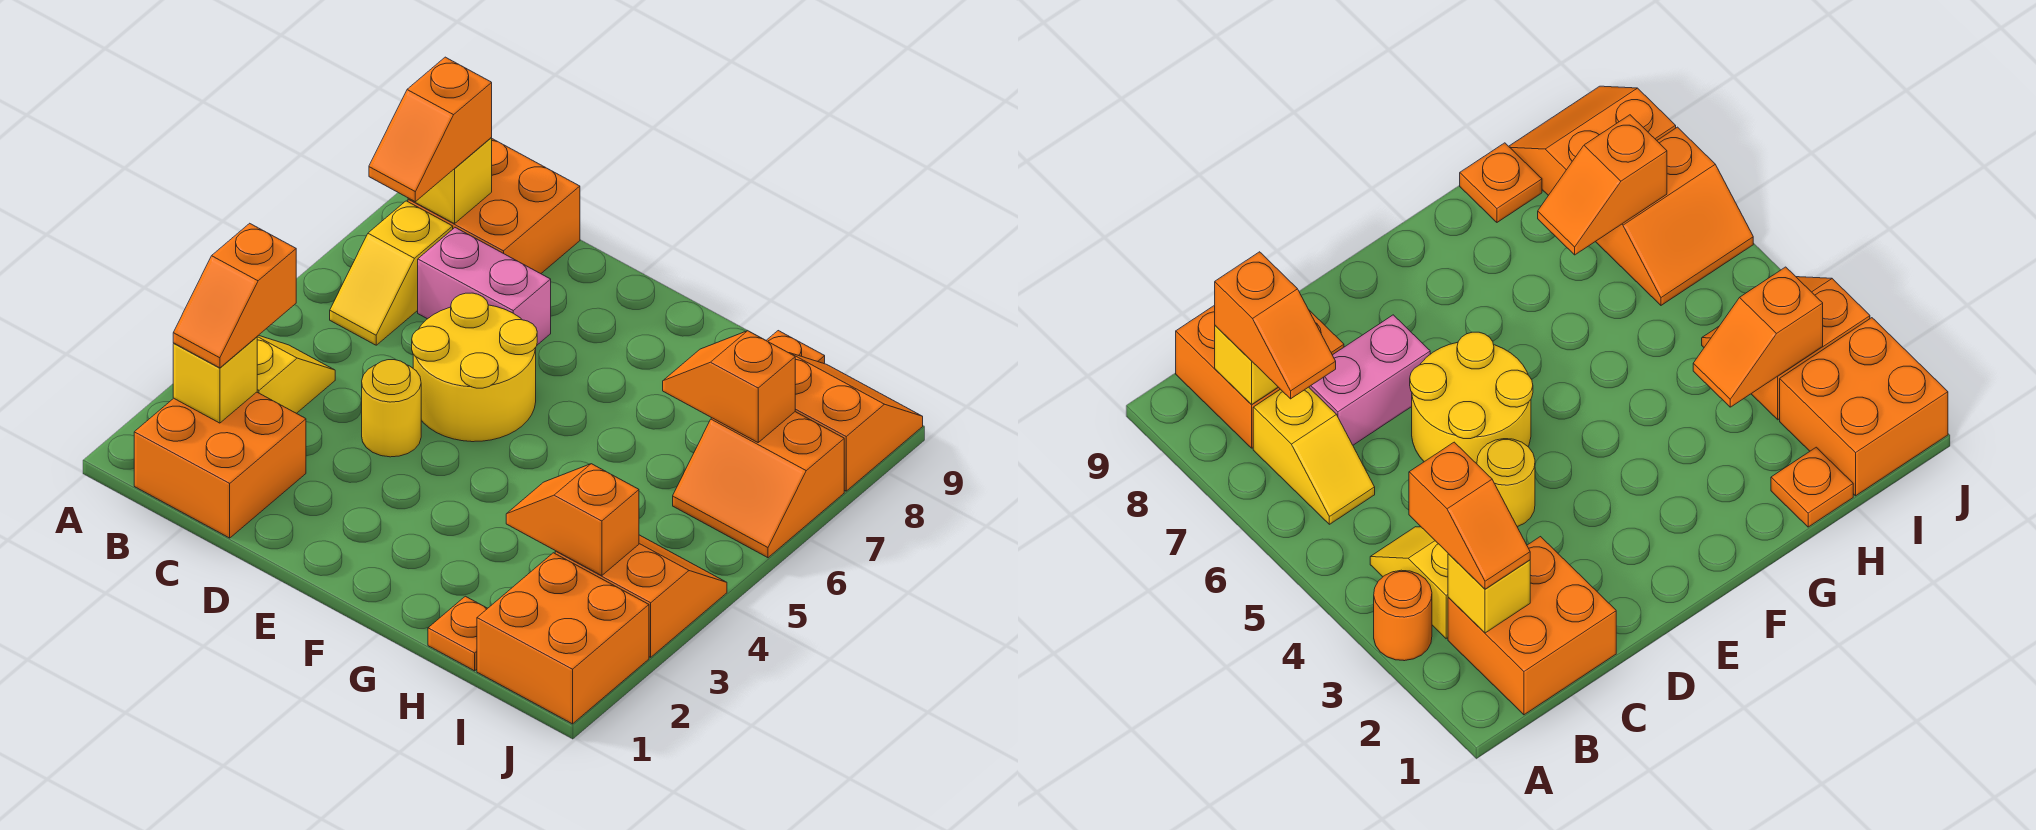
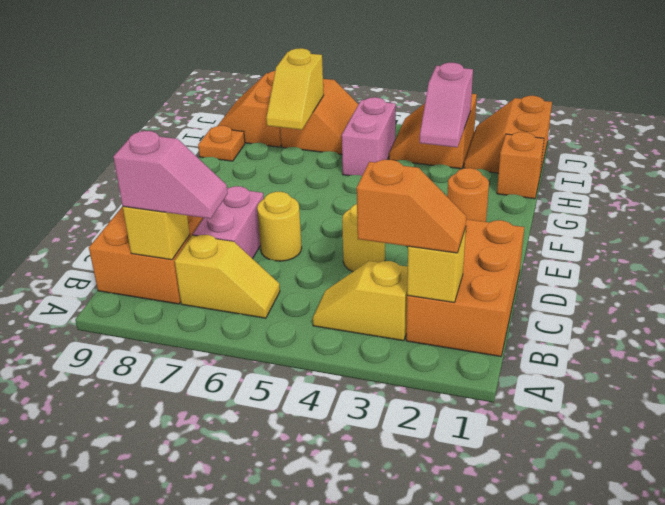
orange 1x1 round brick [1374,570,1432,661] -> orange 1x1 round brick moved to [447,168,489,222]
orange 2x2 brick [134,392,306,538] -> orange 2x3 brick [406,219,524,357]
orange 1x2 slope [369,57,492,202] -> pink 1x2 slope [113,131,228,219]
yellow 2x2 round brick [412,293,537,442] -> yellow 1x1 round brick [257,191,302,261]
orange 1x1 plate [428,596,488,671] -> orange 1x1 brick [497,132,544,199]
orange 1x2 slope [506,464,639,576] -> pink 1x2 slope [420,63,473,147]
none -> pink 1x2 brick [342,97,396,176]
orange 1x2 slope [663,331,795,442] -> yellow 1x2 slope [266,48,324,130]
orange 2x2 brick [477,553,649,724] -> orange 2x2 slope [464,96,552,175]

